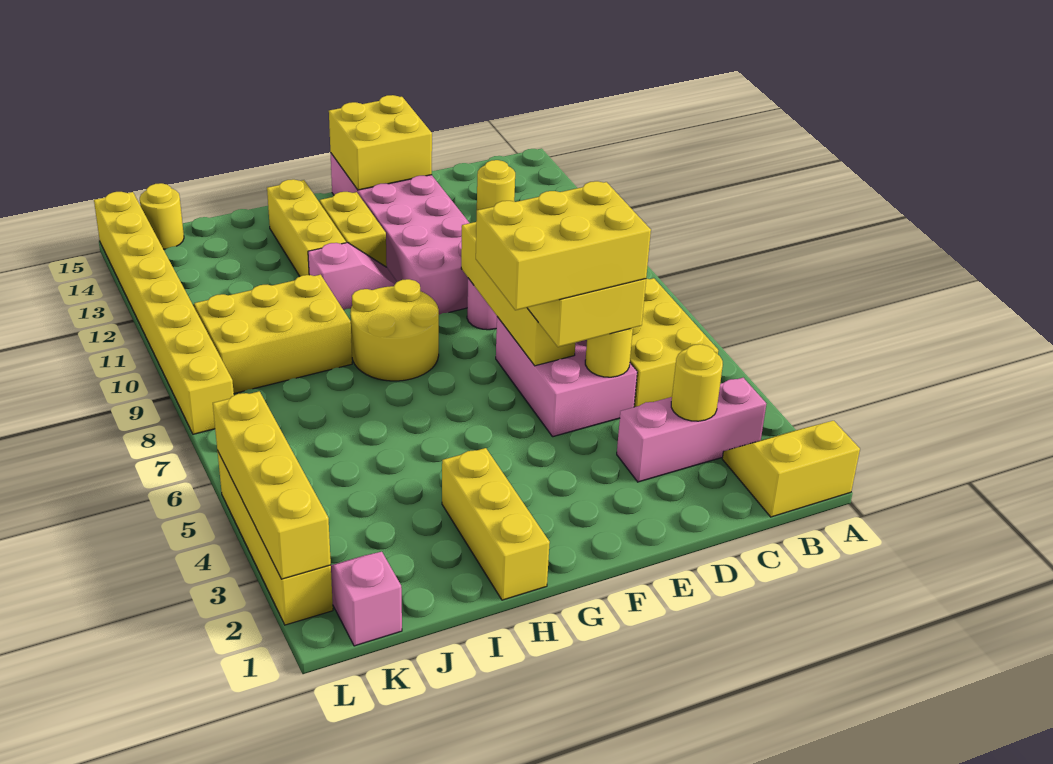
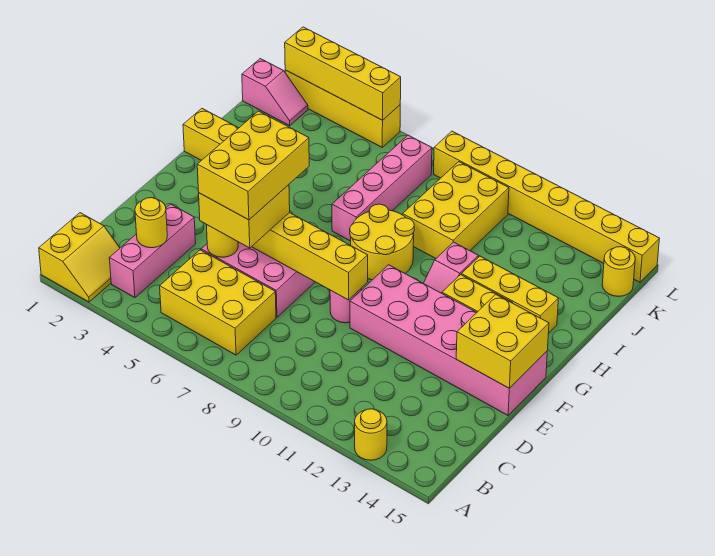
yellow 1x1 round brick [477,160,515,210] -> yellow 1x1 round brick moved to [355,409,387,460]
none -> pink 1x4 brick [332,135,432,241]

